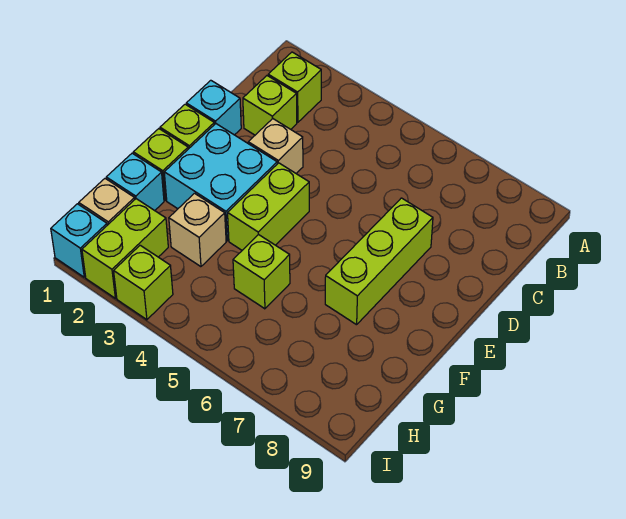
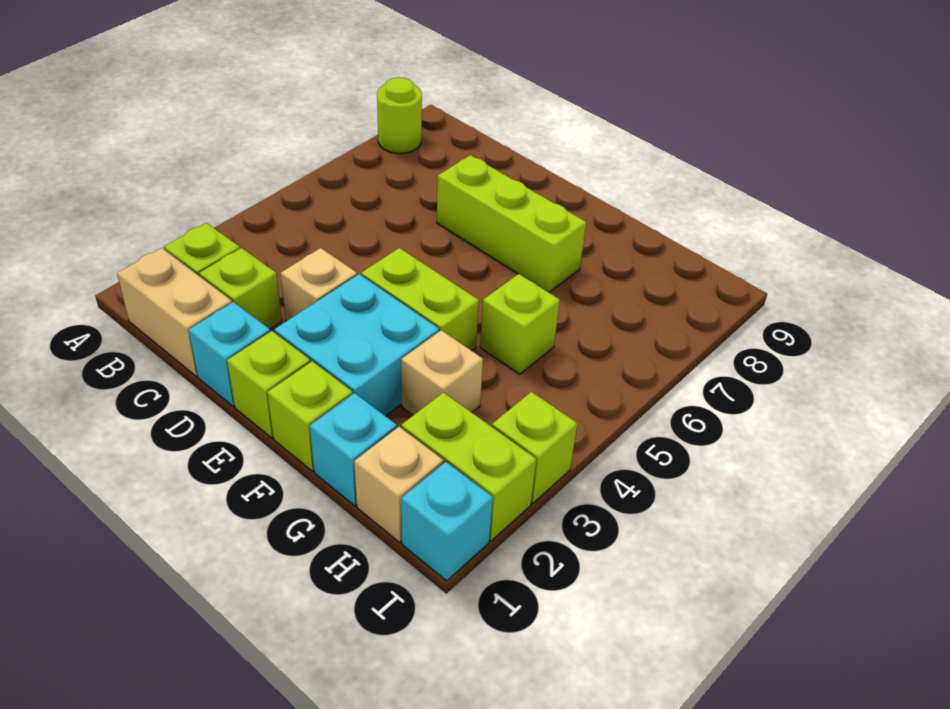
none -> lime 1x1 round brick [377,77,422,153]
none -> tan 1x2 brick [117,248,232,377]

